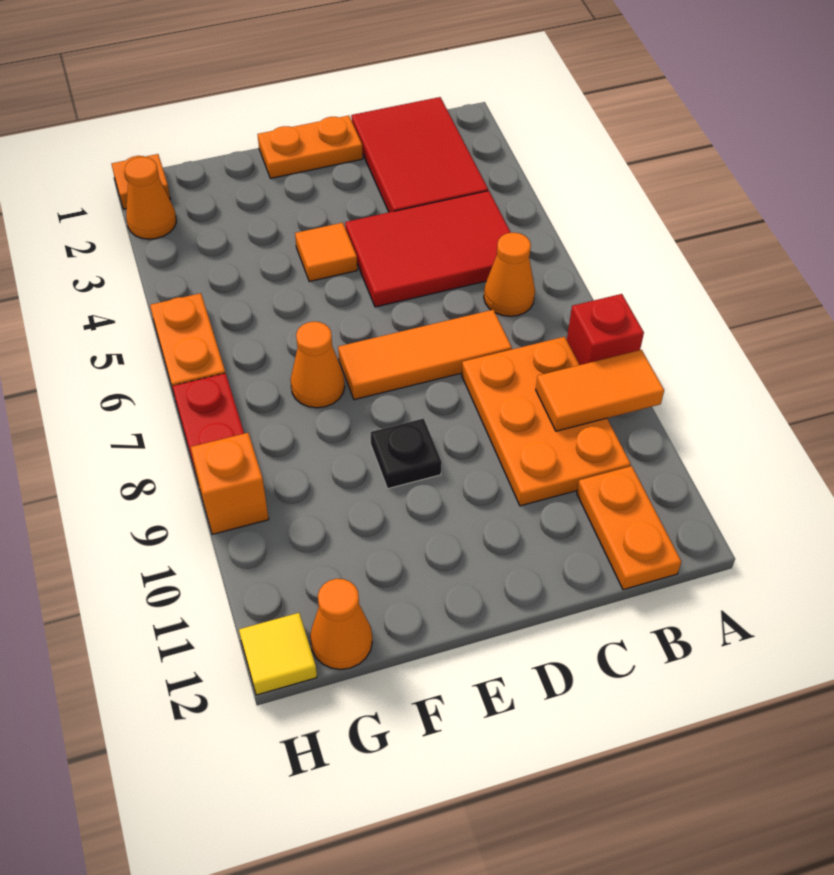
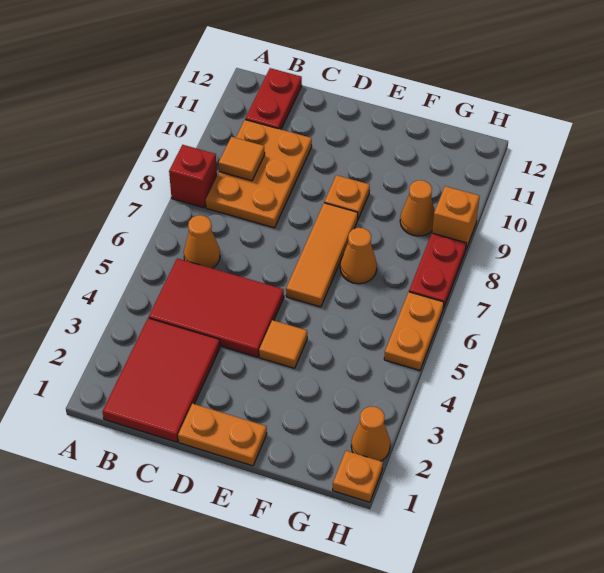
orange 1x2 tile [536,350,664,431] -> orange 1x1 tile [219,137,265,181]
orange 1x2 plate [577,466,681,590] -> red 1x2 plate [245,68,302,129]
orange 1x3 tile [338,310,512,400] -> orange 1x3 tile turned to [286,203,358,307]
black 1x1 plate [371,418,442,489] -> orange 1x1 plate [324,175,370,219]
orange 1x1 cone [310,579,372,669] -> orange 1x1 cone moved to [400,180,435,236]
yellow 1x1 tile [239,613,317,695] -> none

